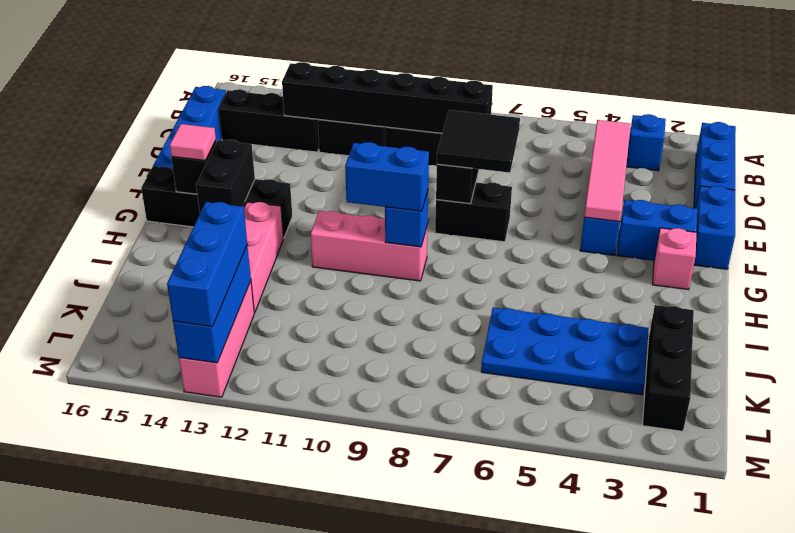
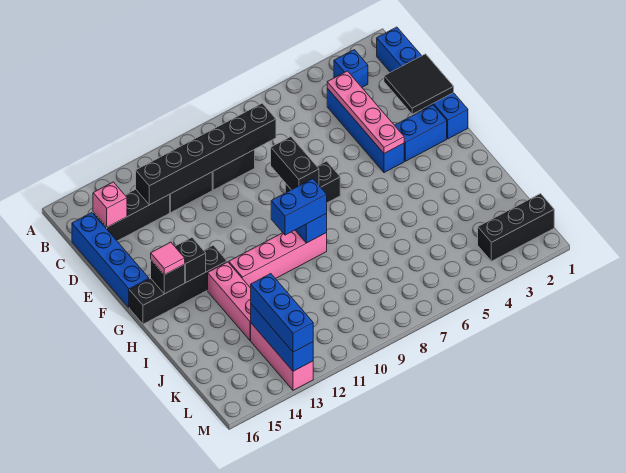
pink 1x4 tile [584,120,631,222] -> pink 1x4 plate [327,71,404,153]
black 2x2 tile [437,110,520,173] -> black 2x2 tile moved to [384,54,454,114]
pink 1x1 brick [652,228,697,290] -> pink 1x1 brick moved to [93,182,127,227]
black 1x2 brick [196,140,255,212] -> black 1x1 brick [175,238,206,283]
pink 1x3 brick [311,211,428,281] -> pink 1x4 brick [229,230,327,288]
black 1x3 brick [643,305,694,431] -> black 1x3 brick turned to [478,194,554,261]
blue 2x4 plate [481,307,649,395] -> none

